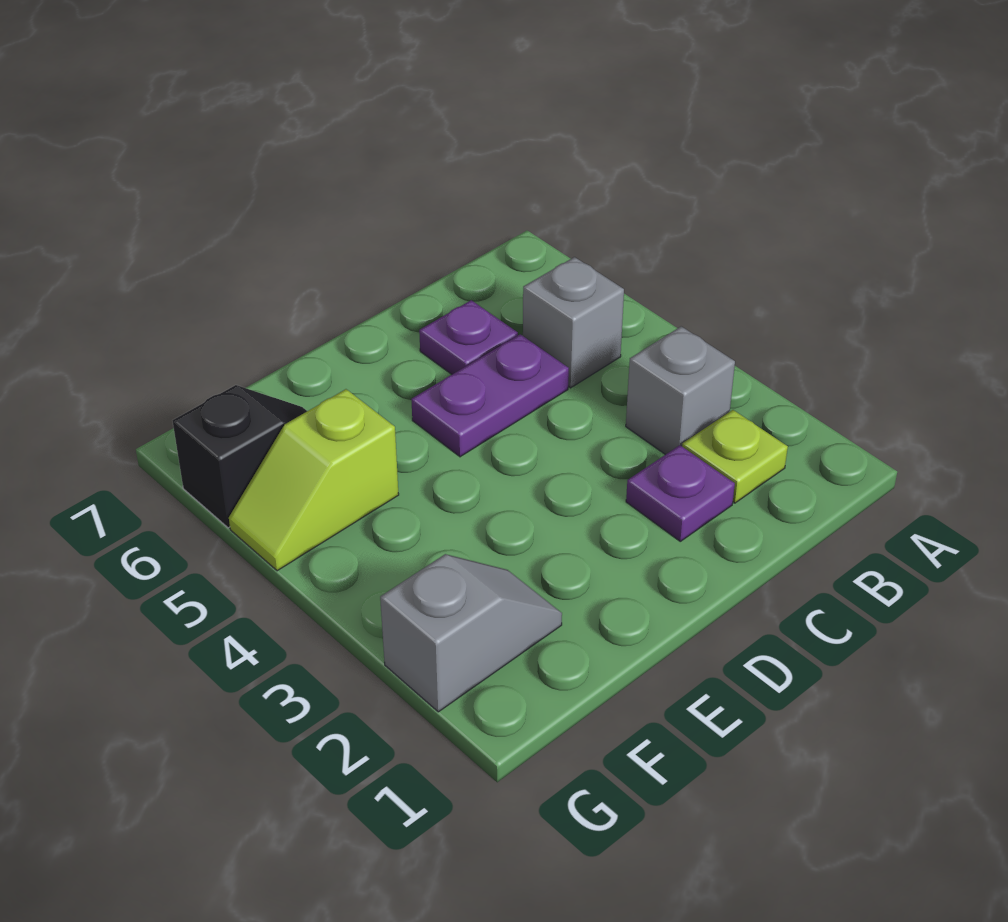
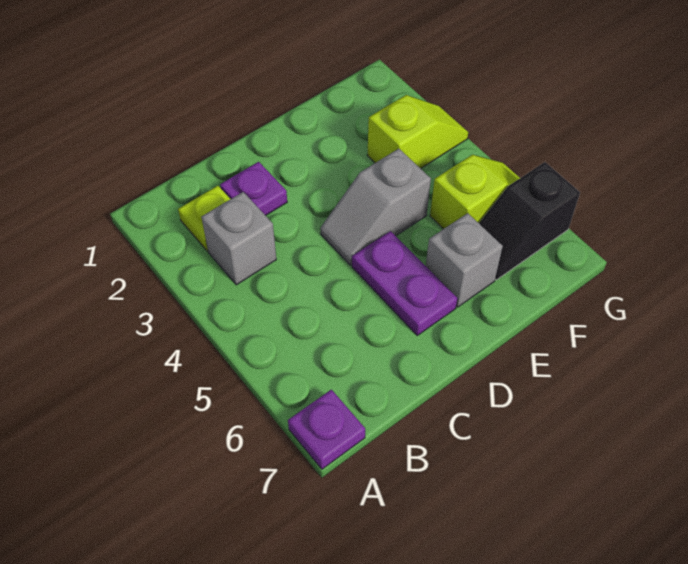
grey 1x1 brick [523,257,624,388] -> grey 1x1 brick moved to [426,213,503,307]
purple 1x2 plate [411,334,569,457] -> purple 1x2 plate turned to [352,231,457,335]
purple 1x1 plate [419,300,518,375] -> purple 1x1 plate moved to [288,390,365,469]
grey 1x2 slope [380,554,562,712] -> grey 1x2 slope moved to [320,149,431,265]
none -> lime 1x2 slope [367,95,468,169]

